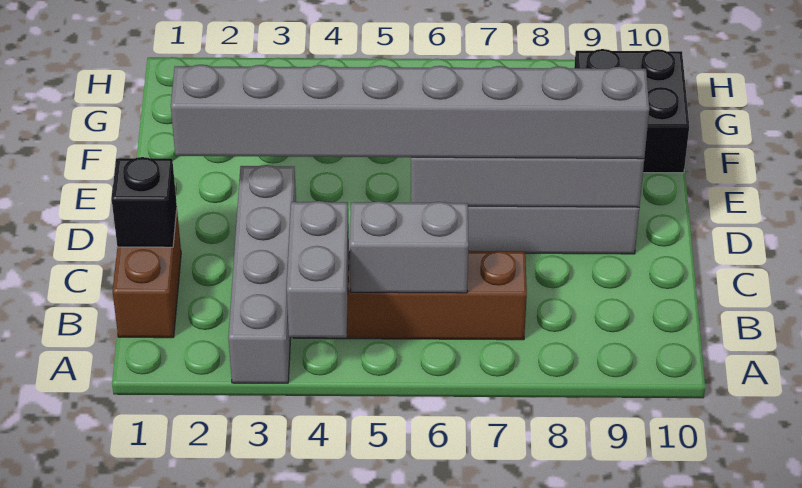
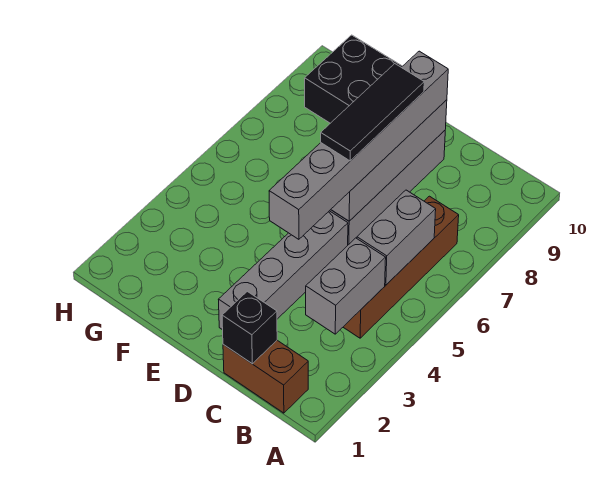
grey 1x4 brick [228,165,296,383] -> grey 1x4 brick turned to [218,211,348,330]
grey 1x2 brick [287,201,349,338] -> grey 1x2 brick turned to [306,238,386,334]
grey 1x8 brick [171,65,649,159] -> grey 1x6 brick [269,51,448,239]
none -> black 1x3 tile [321,64,424,161]

